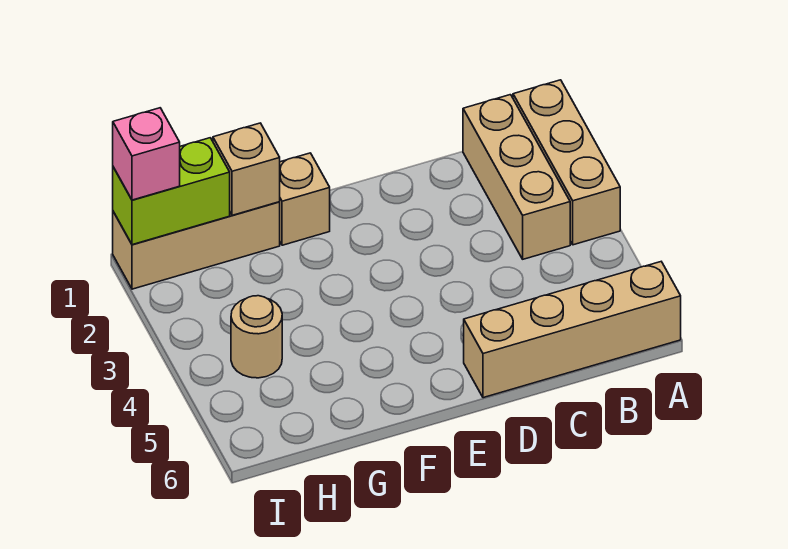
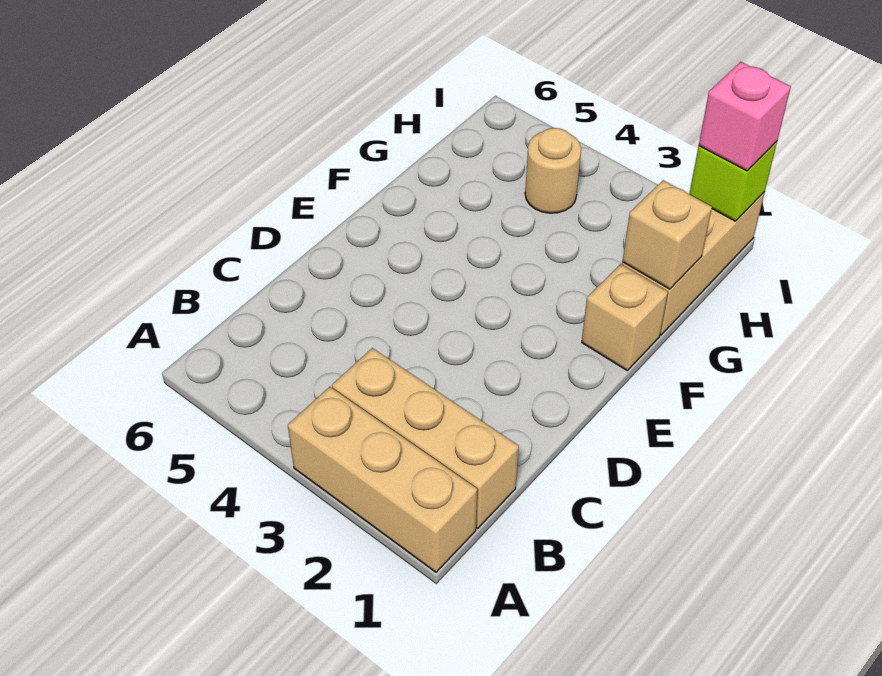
tan 1x4 brick [464,262,681,398] -> none
lime 1x2 brick [113,138,230,245] -> lime 1x1 brick [689,141,777,221]

